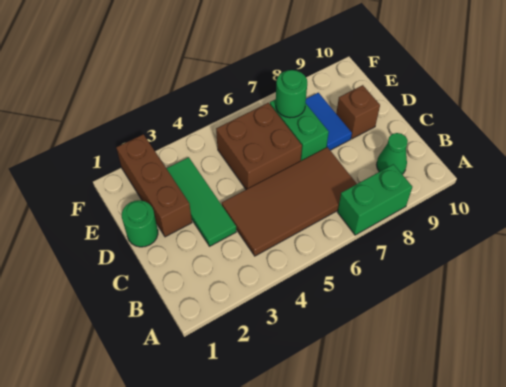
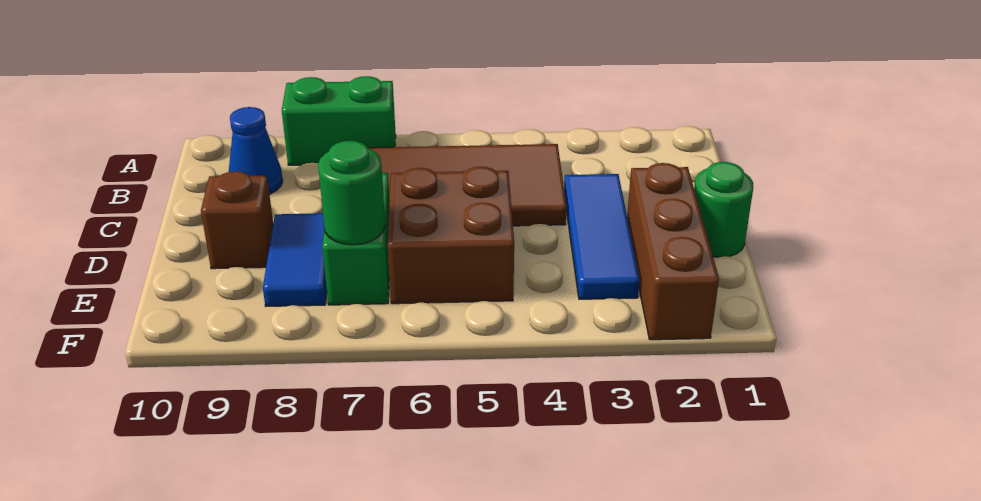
green 1x1 cone [376,133,408,174] -> blue 1x1 cone [229,107,283,194]
green 1x3 tile [166,157,236,246] -> blue 1x3 tile [564,174,640,299]

